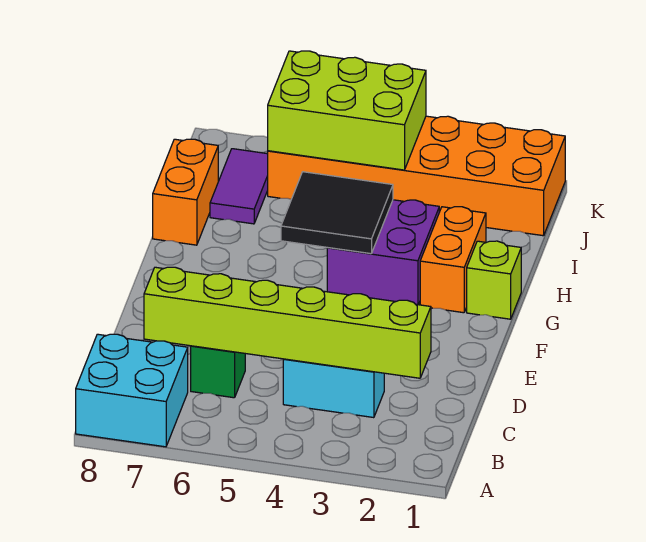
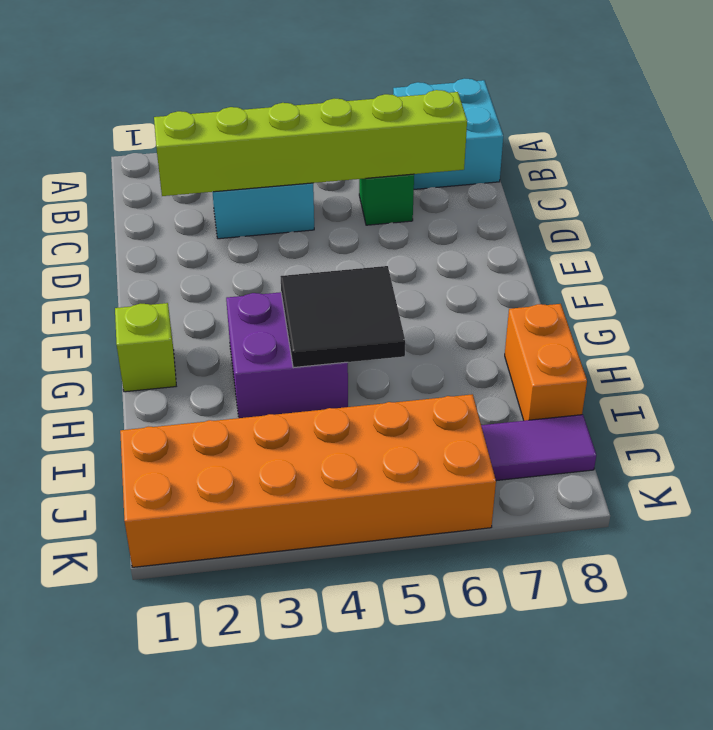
orange 1x2 brick [420,207,486,313] -> none
purple 1x2 tile [210,149,268,224] -> purple 1x2 tile turned to [481,415,596,481]
lime 2x3 brick [268,51,426,170] -> none

